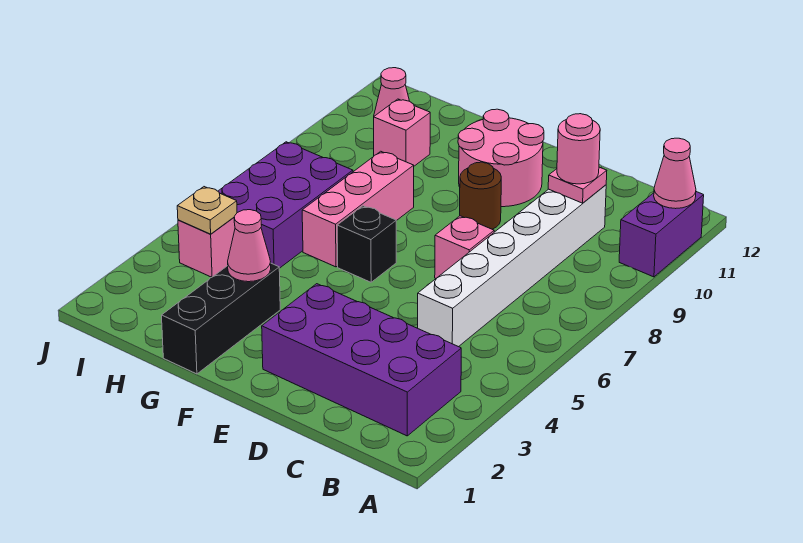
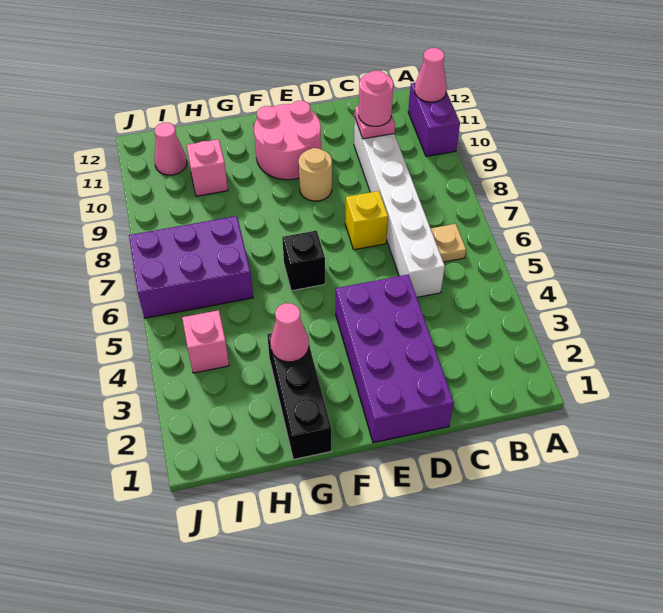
purple 2x4 brick [262,284,461,436] -> purple 2x4 brick turned to [336,275,454,443]
pink 1x1 brick [435,216,494,278] -> yellow 1x1 brick [345,191,388,250]
brown 1x1 round brick [460,162,501,229] -> tan 1x1 round brick [299,148,332,201]
pink 1x3 brick [302,151,414,267] -> none
purple 2x3 brick [218,142,353,268] -> purple 2x3 brick turned to [129,216,253,318]
tan 1x1 plate [177,187,237,234] -> tan 1x1 plate moved to [431,224,466,262]

